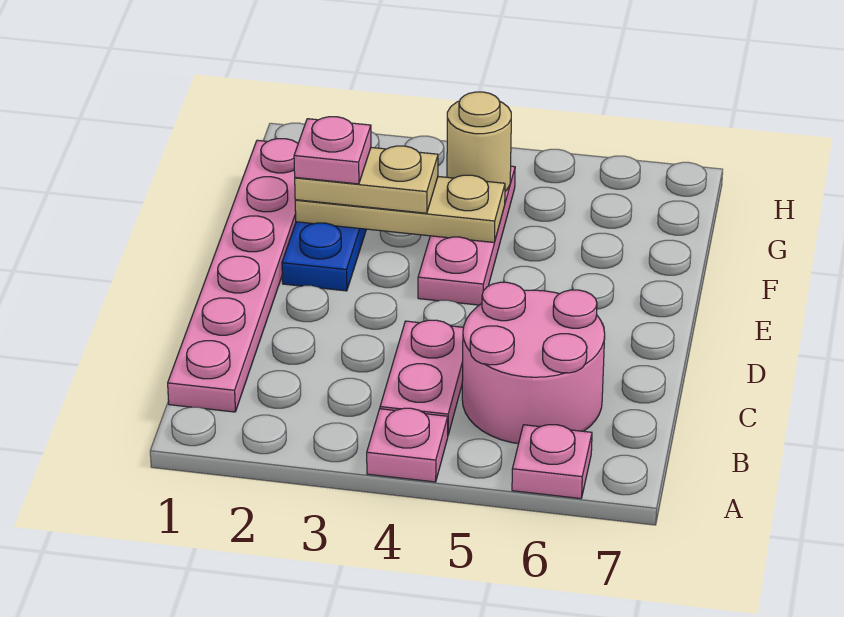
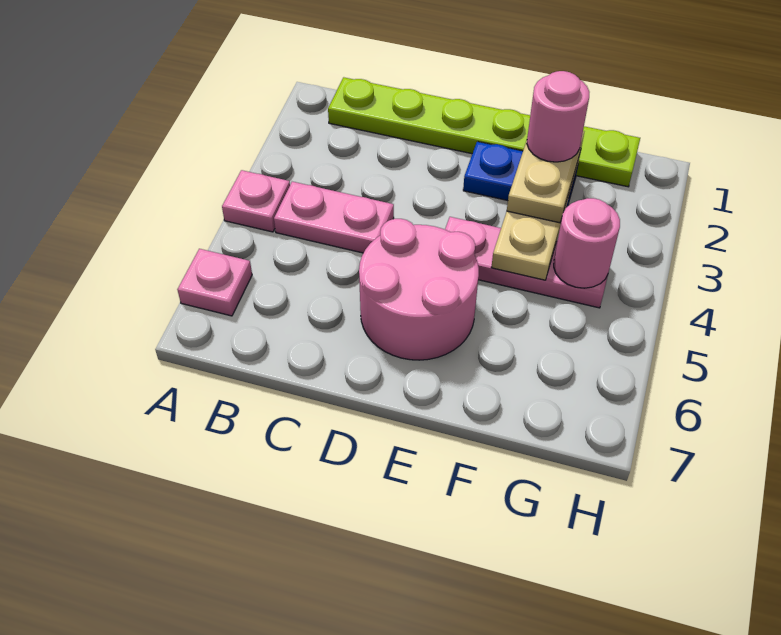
pink 1x6 plate [168,139,298,412] -> lime 1x6 plate [328,77,640,187]
pink 2x2 round brick [462,282,605,444] -> pink 2x2 round brick moved to [359,219,479,360]
pink 1x1 plate [294,117,371,184] -> pink 1x1 round brick [527,71,589,162]
tan 1x1 round brick [447,92,511,191] -> pink 1x1 round brick [554,198,620,288]

